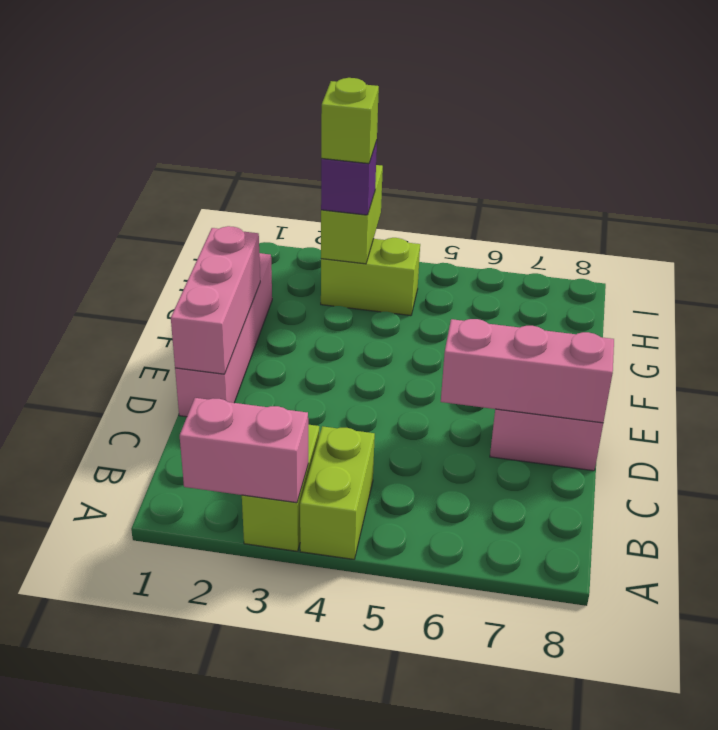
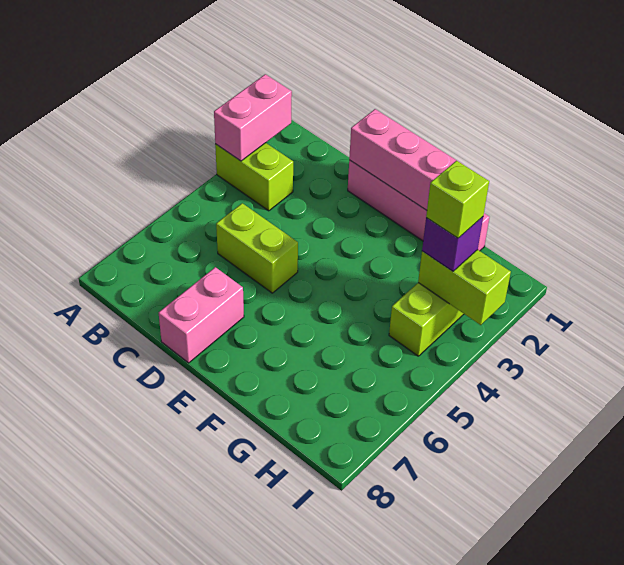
lime 1x2 brick [300,426,375,559] -> lime 1x2 brick moved to [216,203,298,293]
pink 1x3 brick [441,319,614,423] -> none

